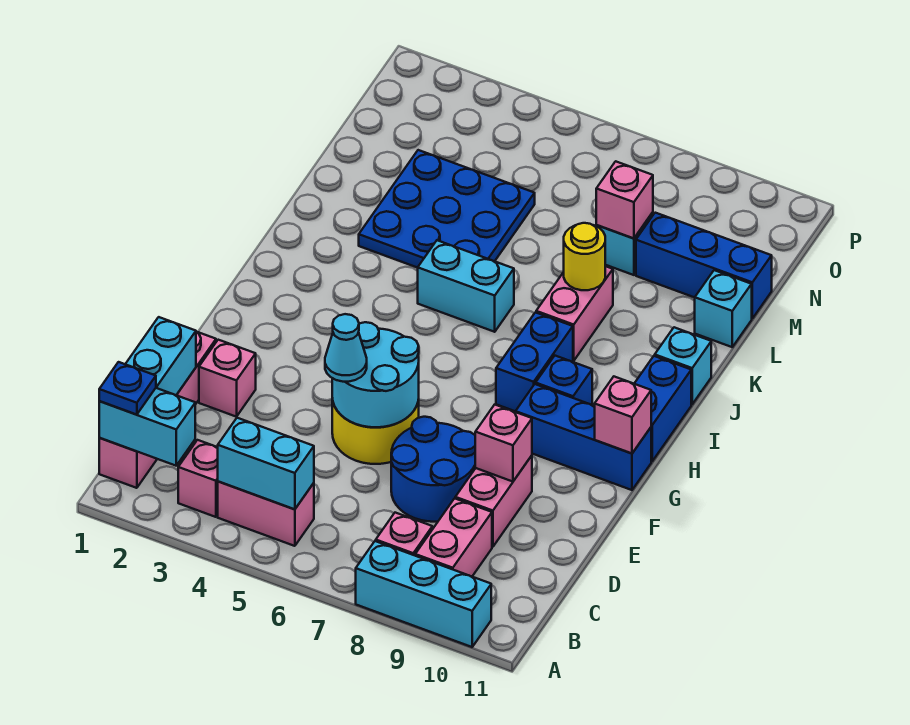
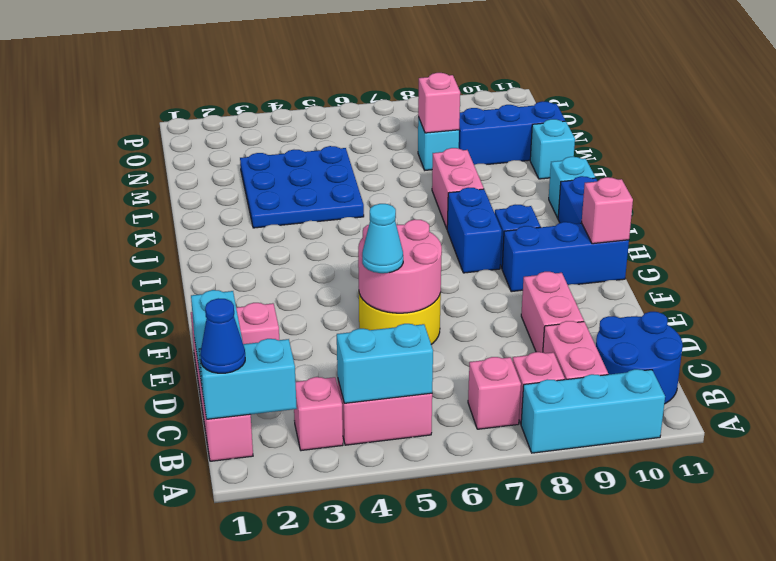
blue 1x1 plate [99,362,156,415] -> blue 1x1 cone [200,298,245,373]
blue 2x2 round brick [391,417,475,522] -> blue 2x2 round brick moved to [596,312,683,404]
cyan 2x2 round brick [332,322,419,427] -> pink 2x2 round brick [358,219,442,313]
pink 1x1 brick [475,405,532,482] -> pink 1x1 brick moved to [468,357,521,429]
cyan 1x2 brick [418,240,514,332] -> none
yellow 1x1 round brick [564,223,605,290] -> none

